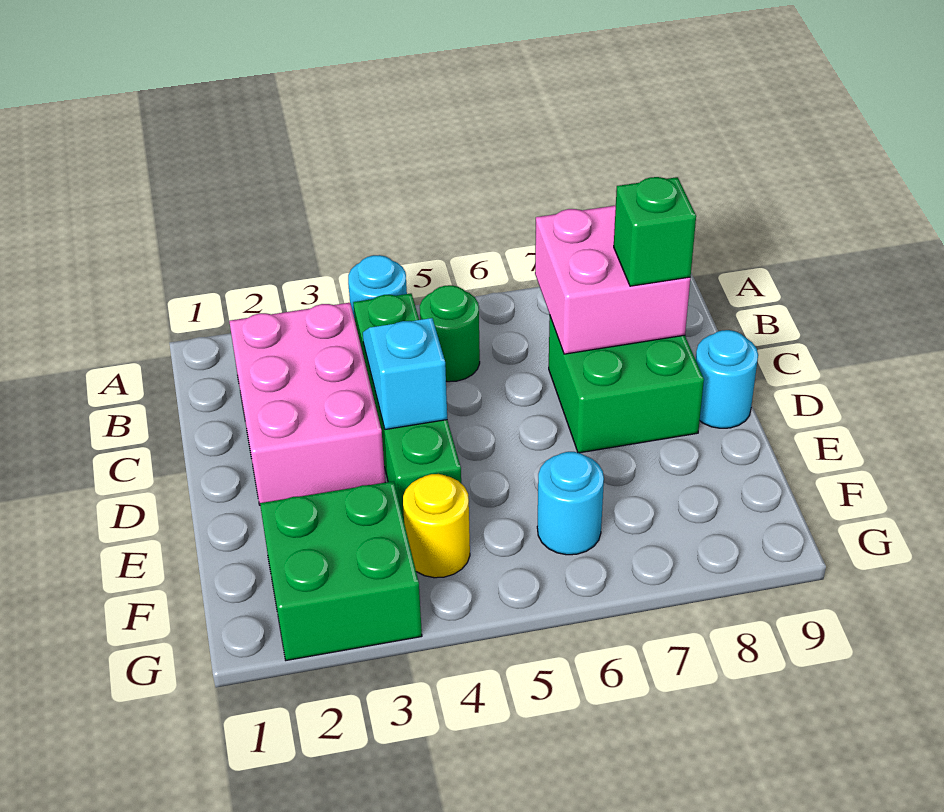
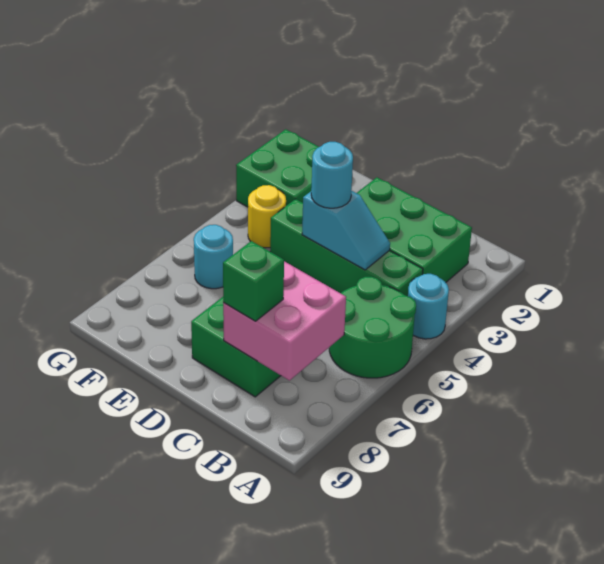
pink 2x3 brick [229,303,385,505] -> green 2x3 brick [357,177,472,282]
green 1x1 round brick [420,285,480,382] -> green 2x2 round brick [329,277,416,378]
cyan 1x1 round brick [696,330,758,428] -> cyan 1x1 round brick moved to [311,142,353,208]

